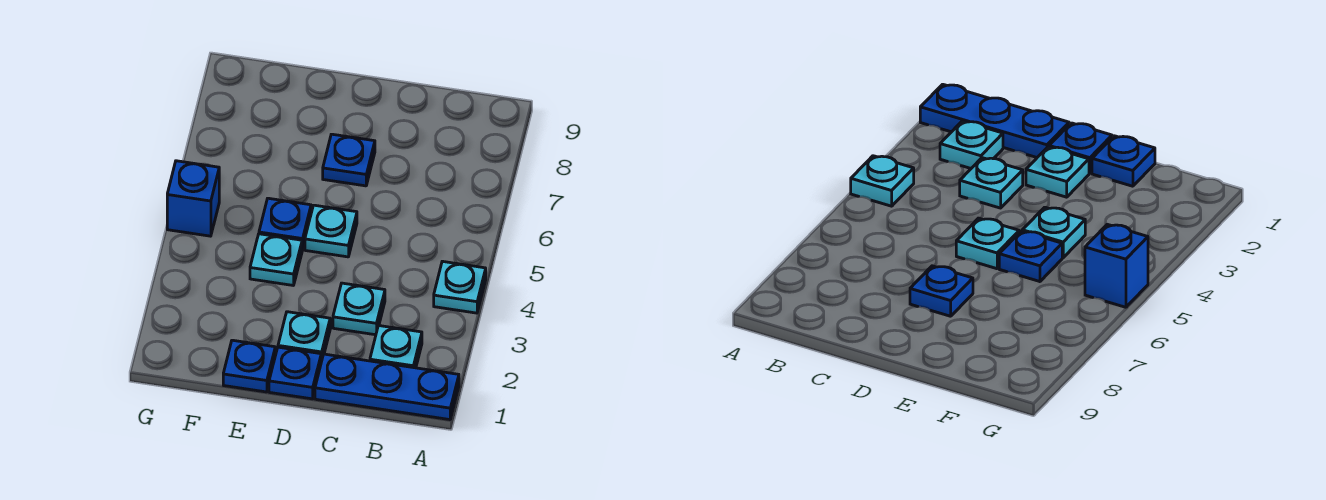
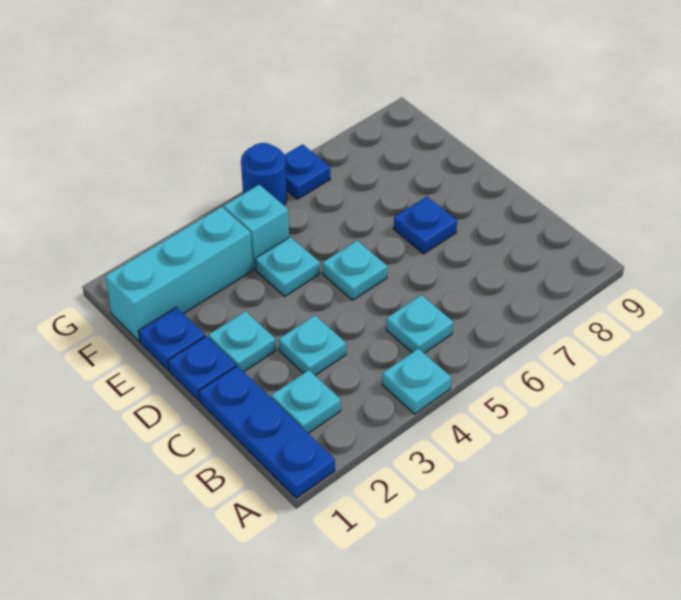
none -> cyan 1x1 plate [386,295,453,353]
blue 1x1 plate [259,198,311,250] -> blue 1x1 plate moved to [284,144,330,199]
none -> cyan 1x3 brick [105,207,253,341]
none -> cyan 1x1 brick [224,185,289,269]
blue 1x1 brick [167,161,219,236] -> blue 1x1 round brick [241,143,287,205]

